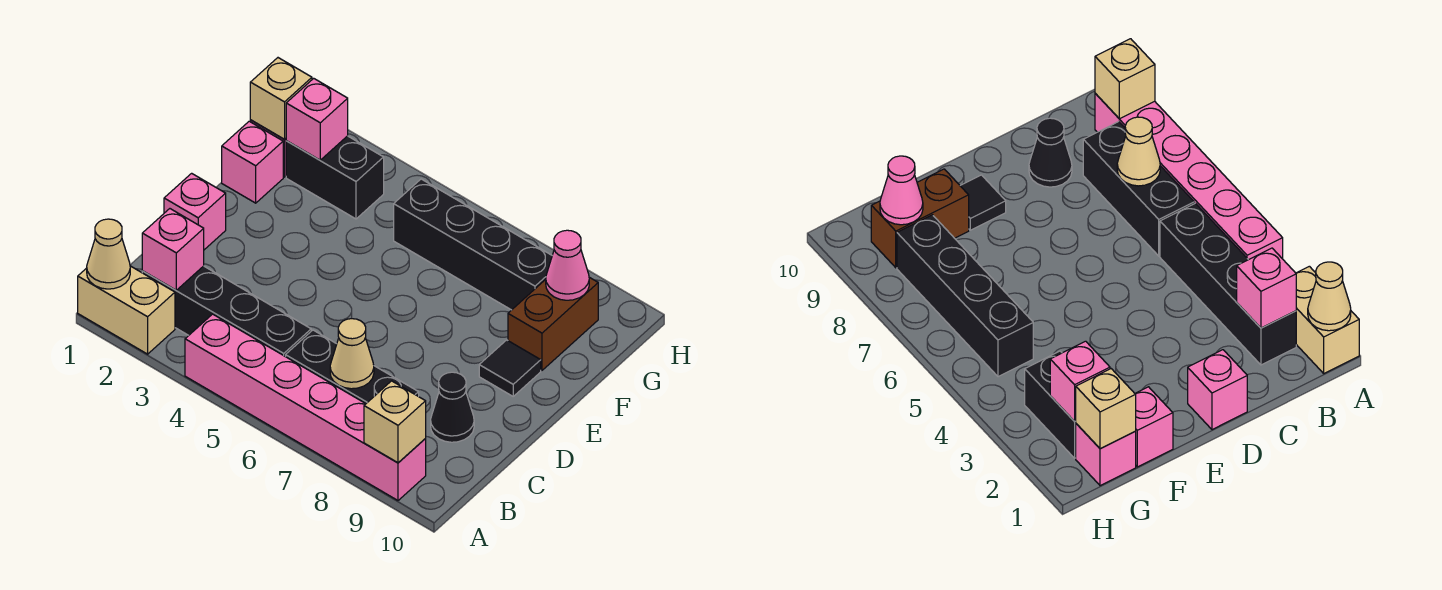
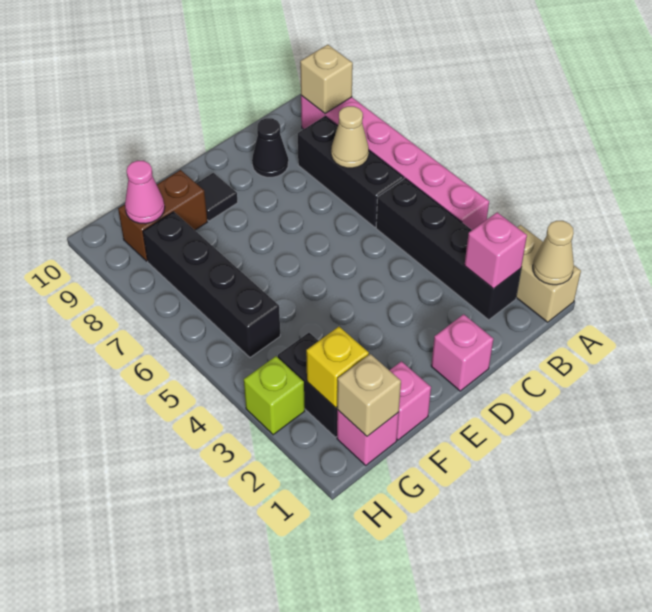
pink 1x1 brick [286,78,348,160] -> yellow 1x1 brick [306,327,369,408]
none -> lime 1x1 brick [244,356,305,435]

